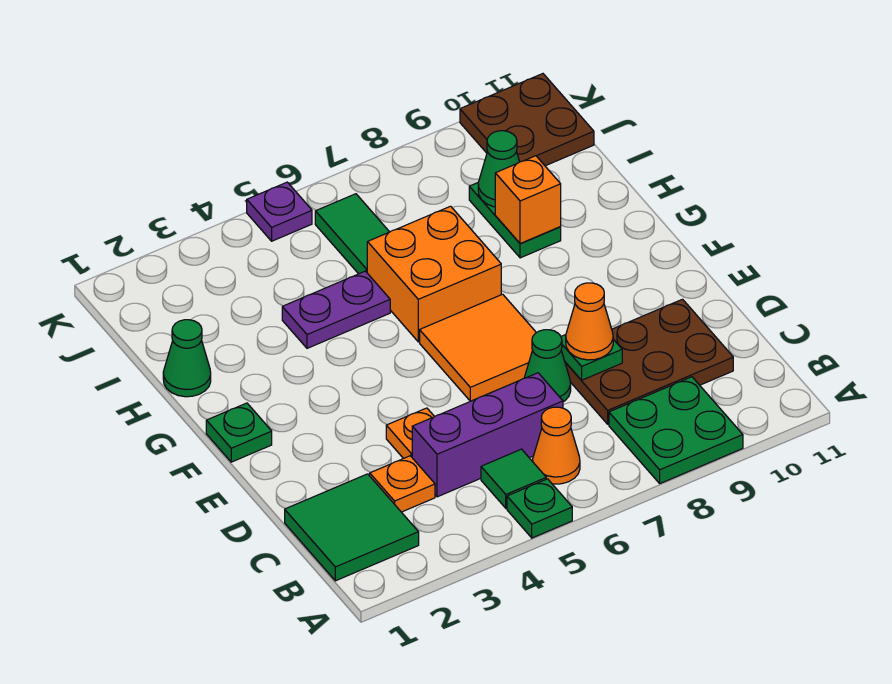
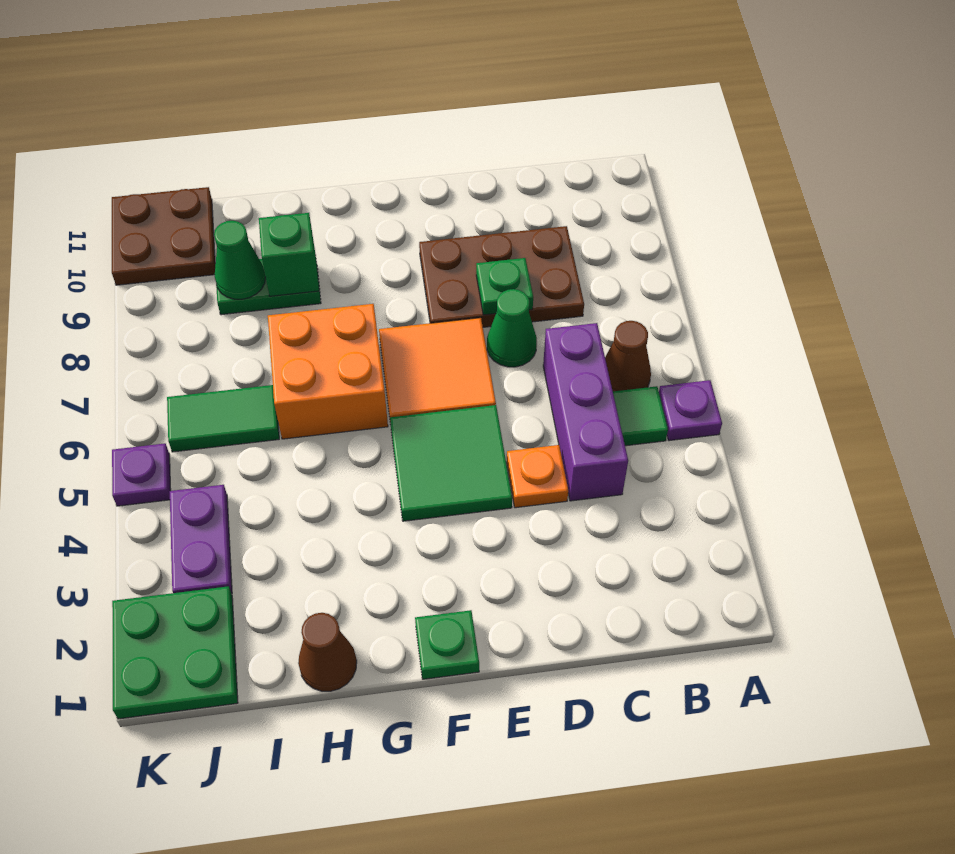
green 1x1 plate [507,479,572,538] -> purple 1x1 plate [659,380,722,441]
green 2x2 plate [609,377,743,483] -> green 2x2 plate moved to [112,586,238,719]
green 2x2 tile [285,474,419,581] -> green 2x2 tile moved to [390,405,512,521]
orange 1x1 cone [533,407,580,484] -> brown 1x1 cone [605,321,651,391]
orange 1x1 plate [370,456,435,512] -> none
brown 2x3 plate [565,299,733,424] -> brown 2x3 plate turned to [419,226,584,327]
orange 1x1 cone [566,283,613,360] -> none
green 1x1 cone [163,320,211,397] -> brown 1x1 cone [298,613,357,691]
purple 1x2 plate [282,271,390,348] -> purple 1x2 plate moved to [170,485,232,594]
orange 1x1 brick [495,156,561,244] -> green 1x1 brick [259,213,319,296]

